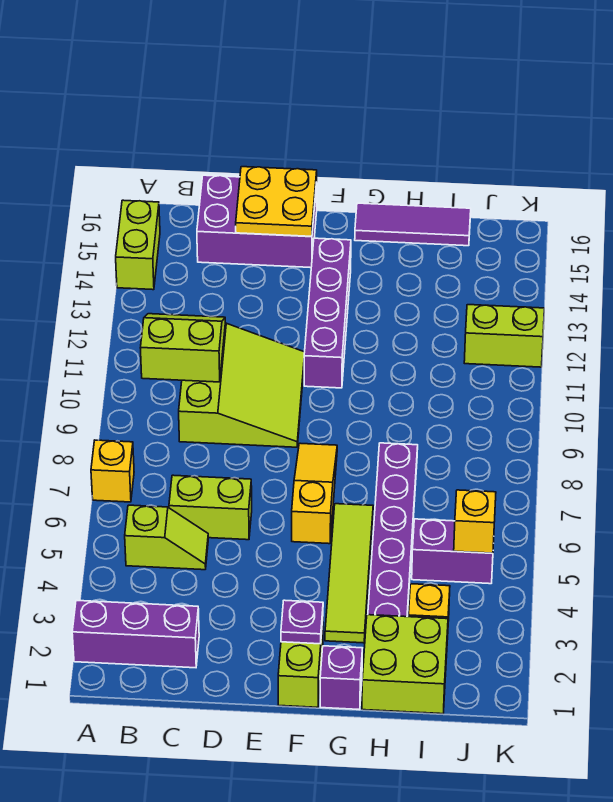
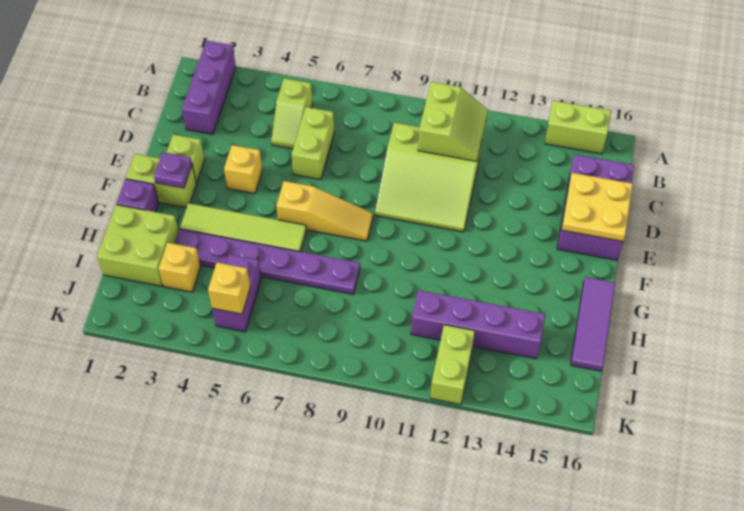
yellow 1x1 brick [91,440,134,502] -> yellow 1x1 brick moved to [224,145,262,194]
none -> lime 1x1 brick [166,134,205,183]
purple 1x4 brick [304,238,351,388] -> purple 1x4 brick moved to [411,290,546,359]

